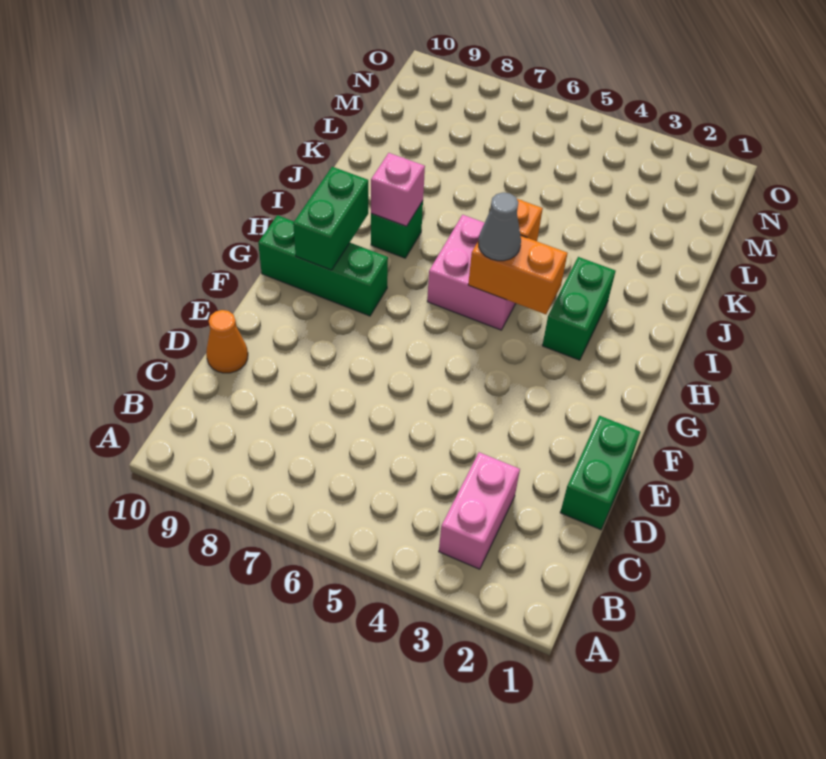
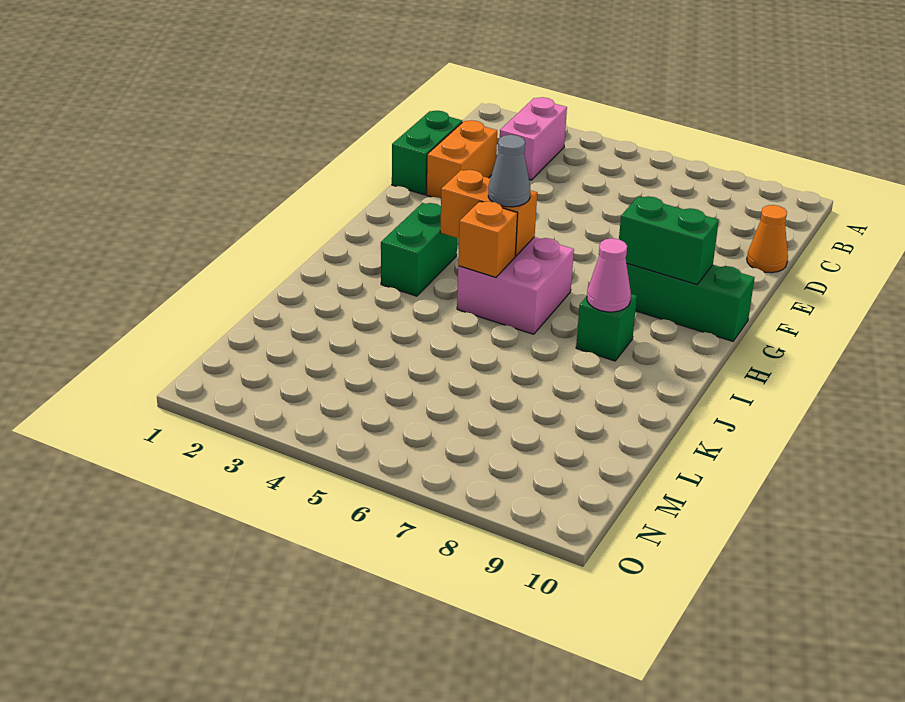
none -> orange 1x2 brick [426,120,497,198]
green 1x2 brick [293,167,368,270] -> green 1x2 brick turned to [619,196,719,284]
pink 1x1 brick [371,153,425,226] -> pink 1x1 cone [587,238,631,312]

